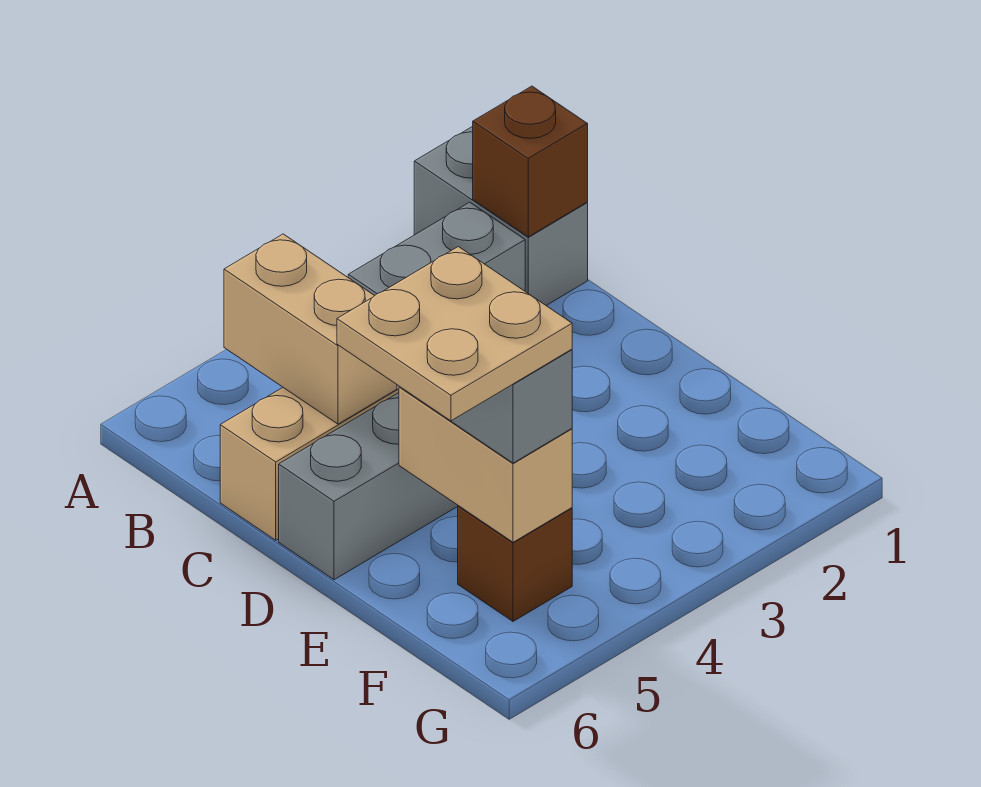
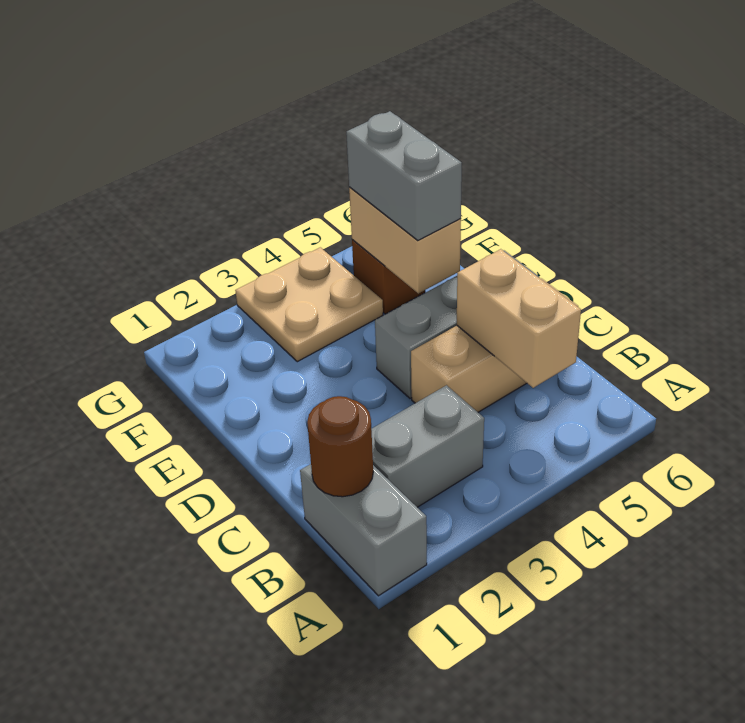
brown 1x1 brick [473,86,588,237] -> brown 1x1 round brick [307,396,373,497]
tan 2x2 plate [337,247,572,421] -> tan 2x2 plate moved to [235,247,383,362]

